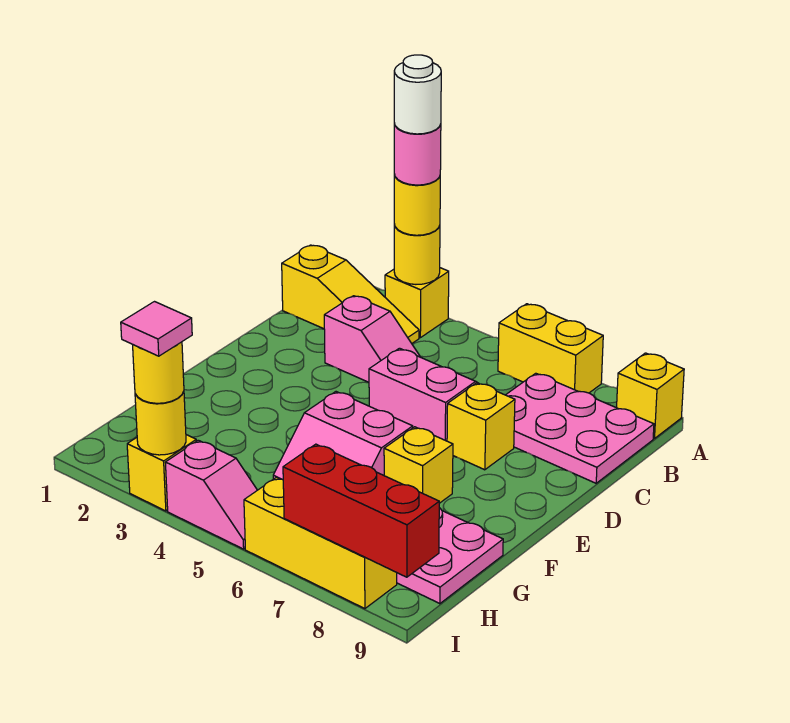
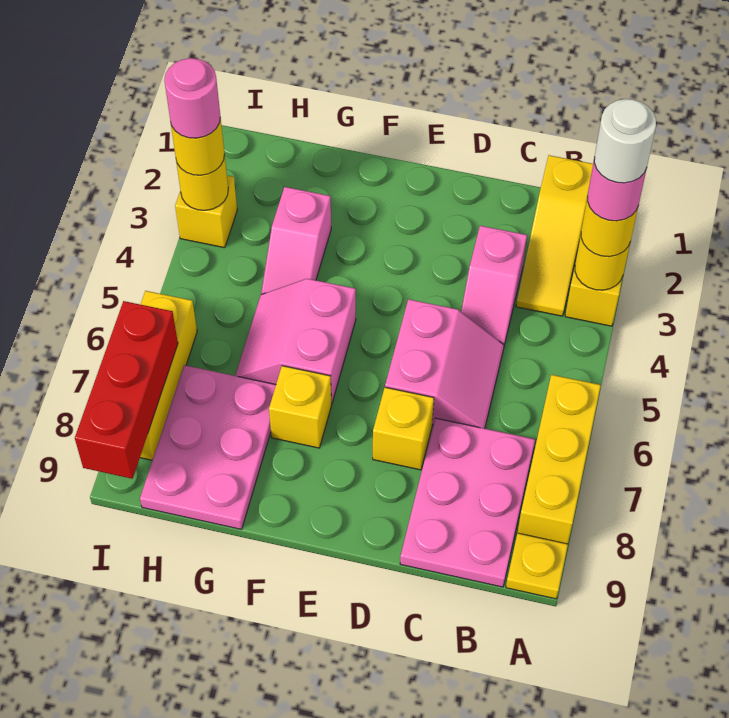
yellow 1x2 brick [498,304,603,393] -> yellow 1x3 brick [518,375,601,544]
yellow 1x1 brick [617,353,684,439] -> yellow 1x1 plate [506,533,568,599]
pink 1x1 tile [121,302,192,356] -> pink 1x1 round brick [164,58,220,138]
pink 1x2 slope [165,440,257,549] -> pink 1x2 slope moved to [261,187,331,294]

